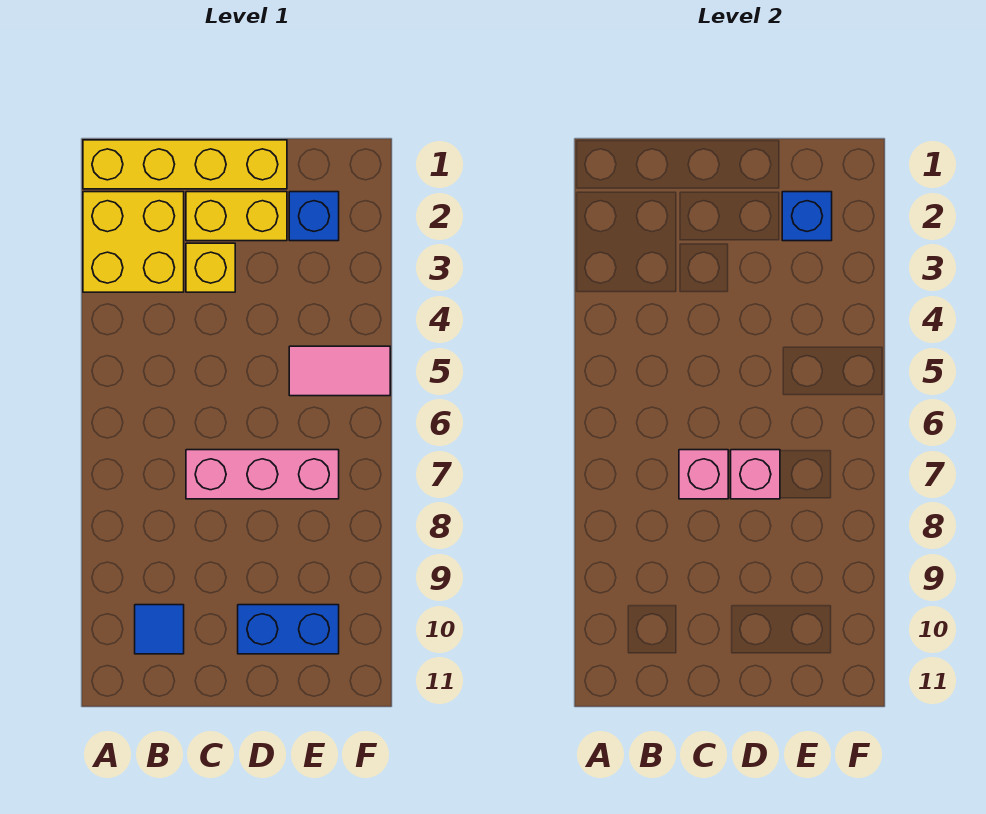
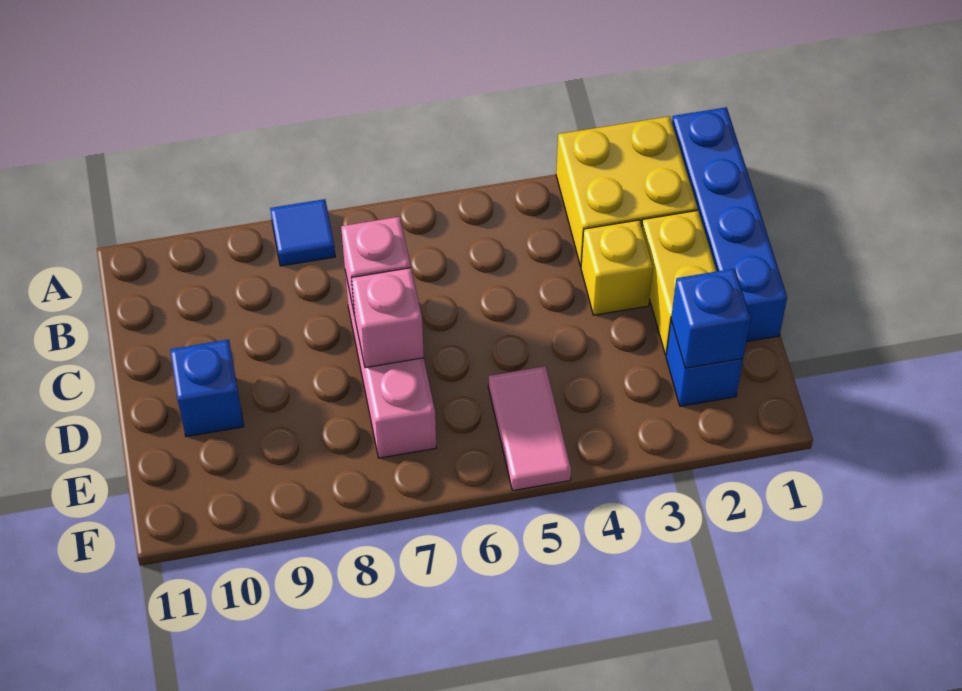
yellow 1x4 brick [83,140,287,189] -> blue 1x4 brick [672,107,787,342]
blue 1x1 tile [135,605,184,654] -> blue 1x1 tile moved to [270,199,335,266]
blue 1x2 brick [238,605,339,654] -> blue 1x1 brick [170,340,244,437]

